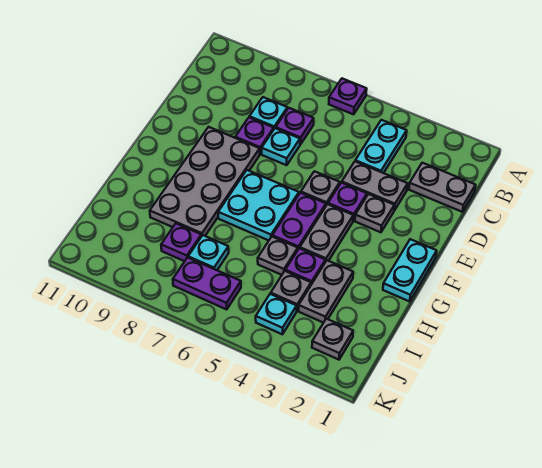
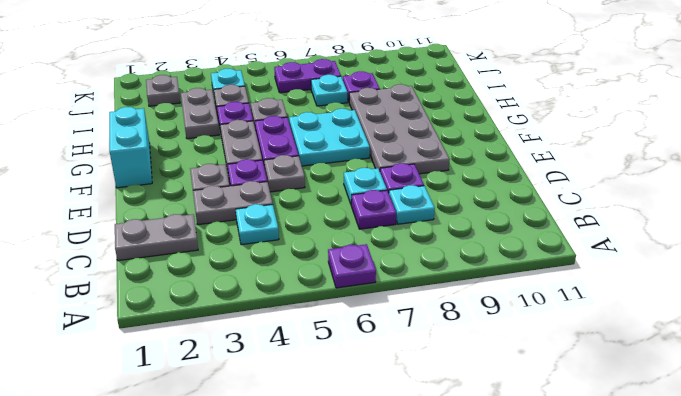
cyan 1x2 plate [355,120,407,173] -> cyan 1x1 plate [236,204,279,245]
cyan 1x2 plate [383,239,437,302] -> cyan 1x2 brick [109,107,152,188]

